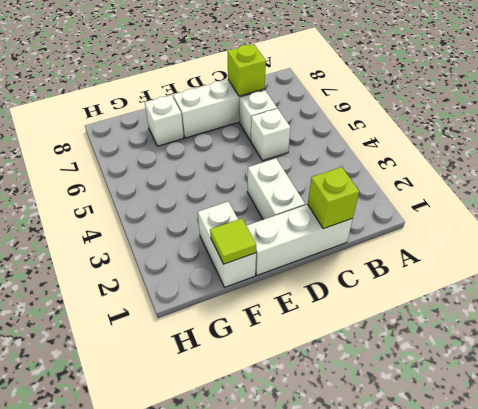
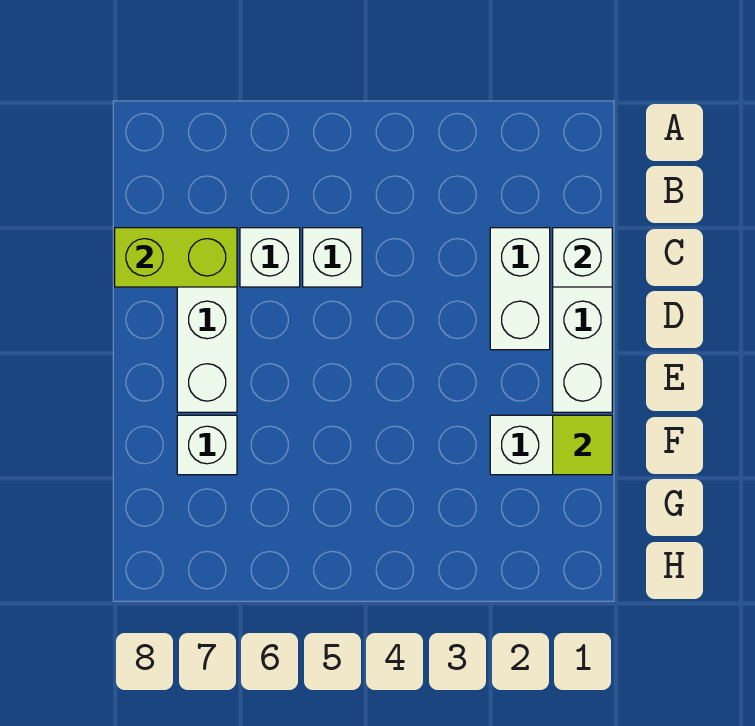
lime 1x1 brick [308,167,359,229] -> white 1x1 brick [553,228,612,287]
lime 1x1 brick [227,44,266,96] -> lime 1x2 brick [115,228,237,287]
white 1x2 brick [247,158,305,220] -> white 1x2 brick turned to [490,228,550,350]

